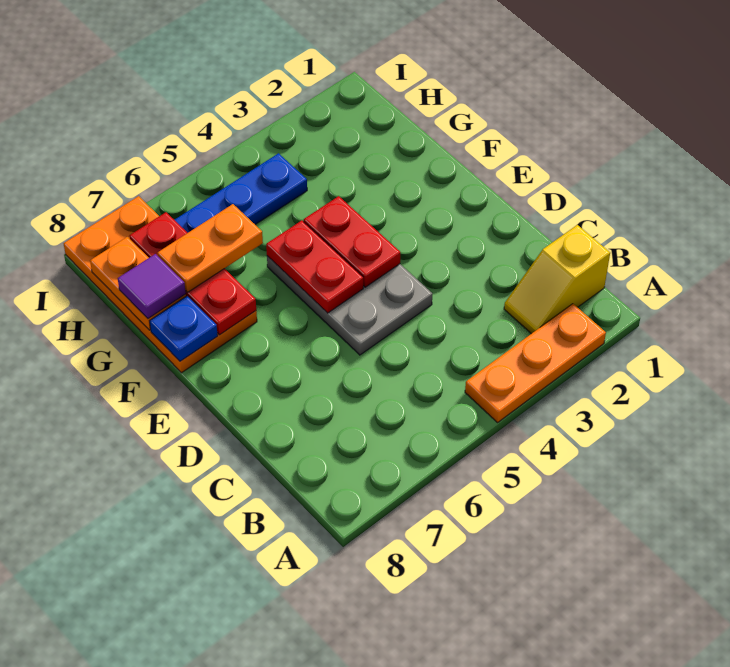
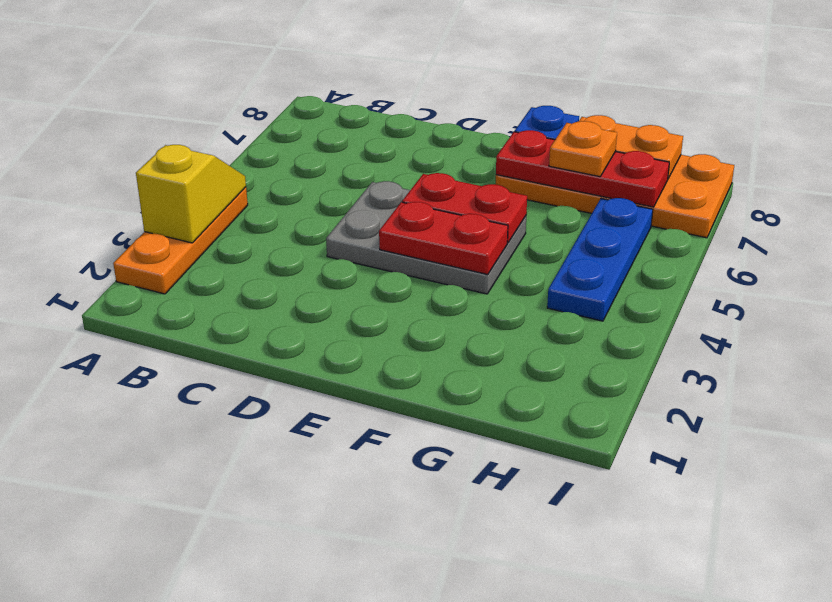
yellow 1x2 slope [504,225,610,334] -> yellow 1x2 slope moved to [136,145,246,243]
orange 1x2 plate [157,204,263,293] -> orange 1x1 plate [549,121,617,177]
purple 1x1 tile [118,254,186,318] -> none

